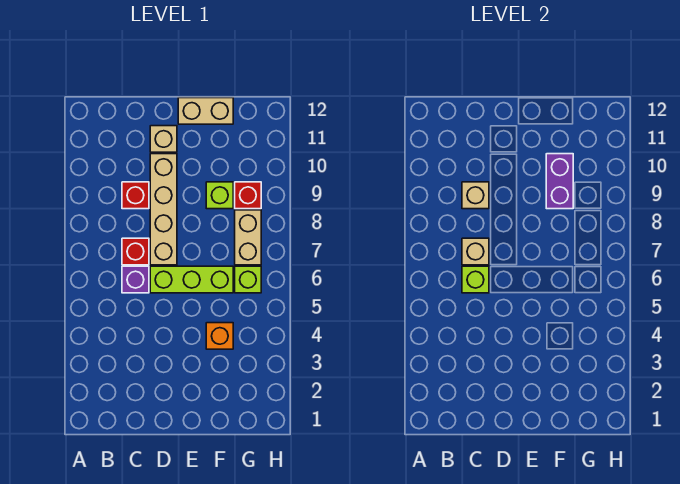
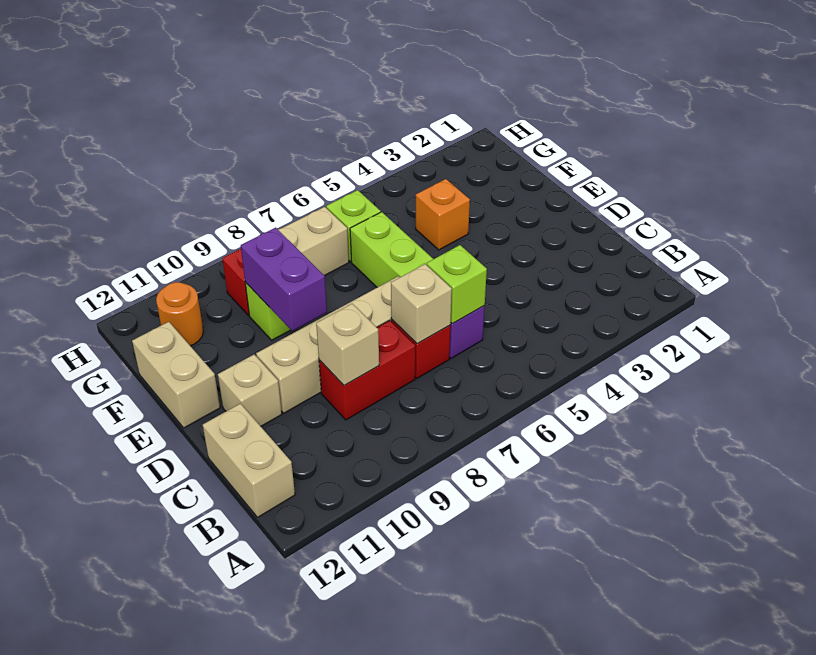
none -> tan 1x2 brick [203,404,295,517]
red 1x1 brick [122,182,149,209] -> red 1x2 brick [319,320,415,420]
purple 1x2 brick [546,154,573,209] -> purple 1x2 brick turned to [241,228,327,331]
none -> orange 1x1 round brick [156,282,203,346]

